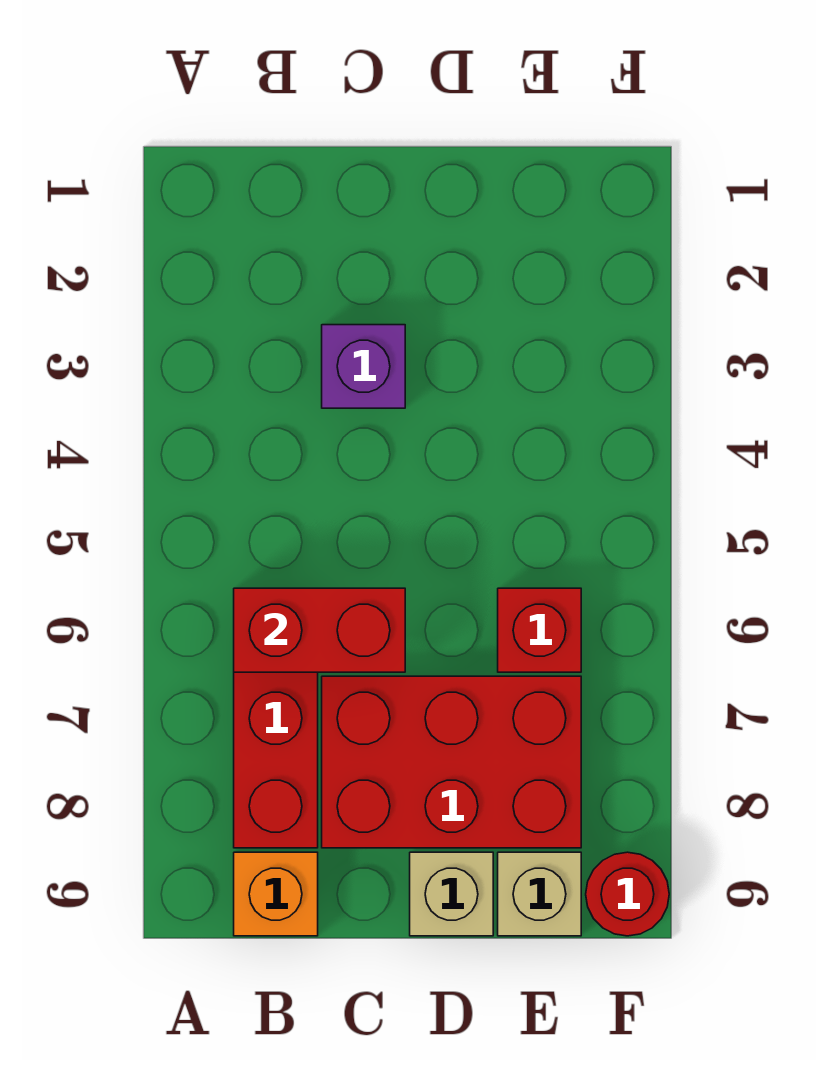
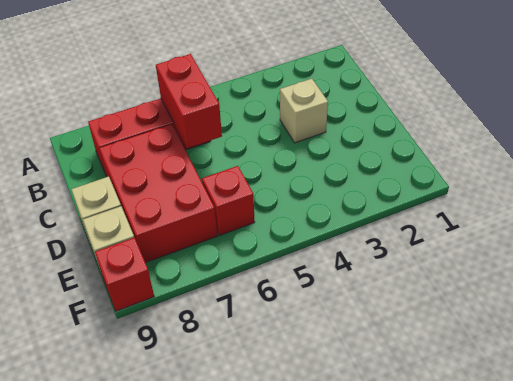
orange 1x1 brick [234,852,318,936] -> none
purple 1x1 brick [322,325,405,408] -> tan 1x1 brick [280,79,328,143]
red 1x1 round brick [586,852,669,936] -> red 1x1 brick [95,238,154,311]

